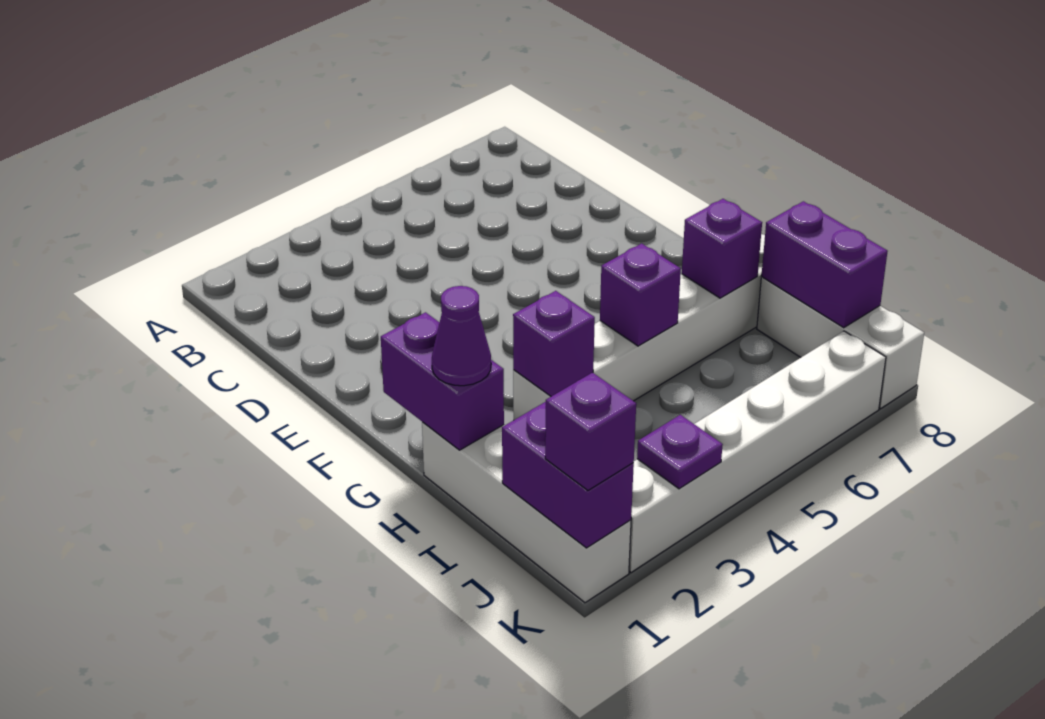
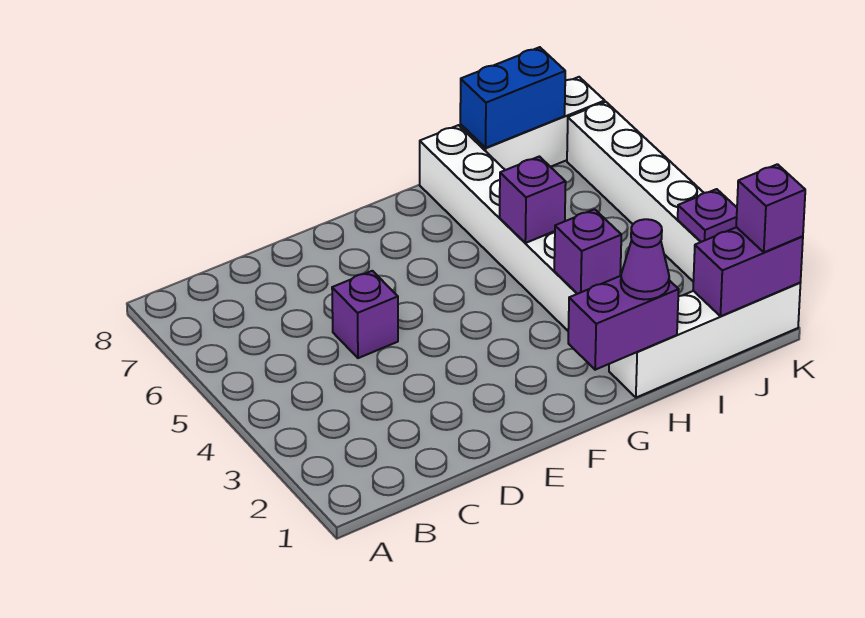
purple 1x1 brick [682,199,762,298] -> purple 1x1 brick moved to [332,271,398,358]
purple 1x2 brick [761,201,888,328] -> blue 1x2 brick [460,47,565,148]

